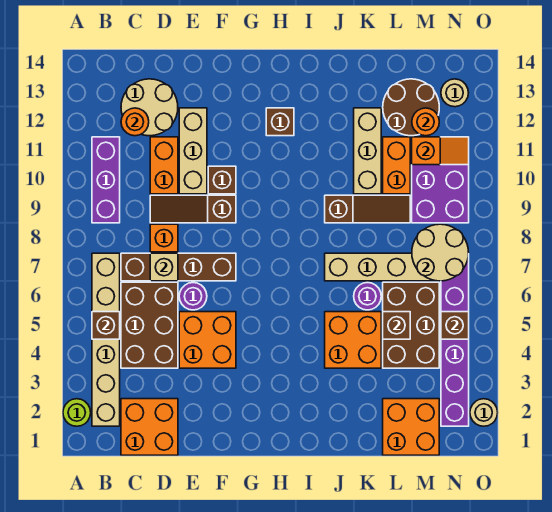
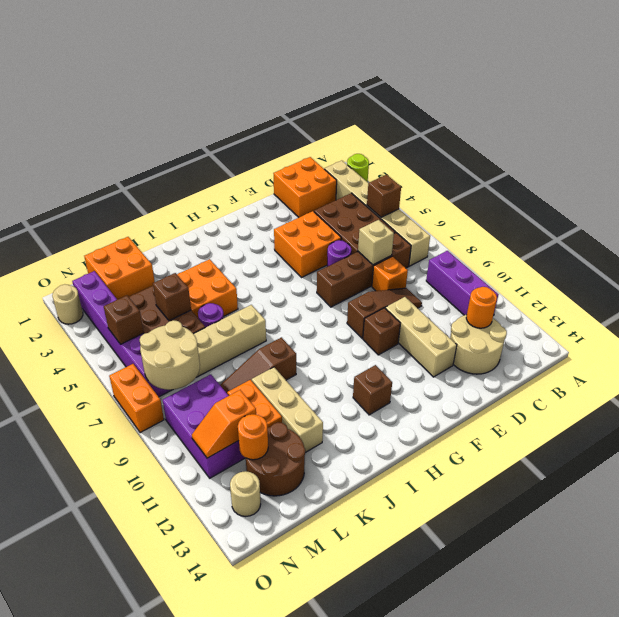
orange 1x2 brick [150,137,178,194] -> orange 1x2 brick moved to [109,364,164,433]

